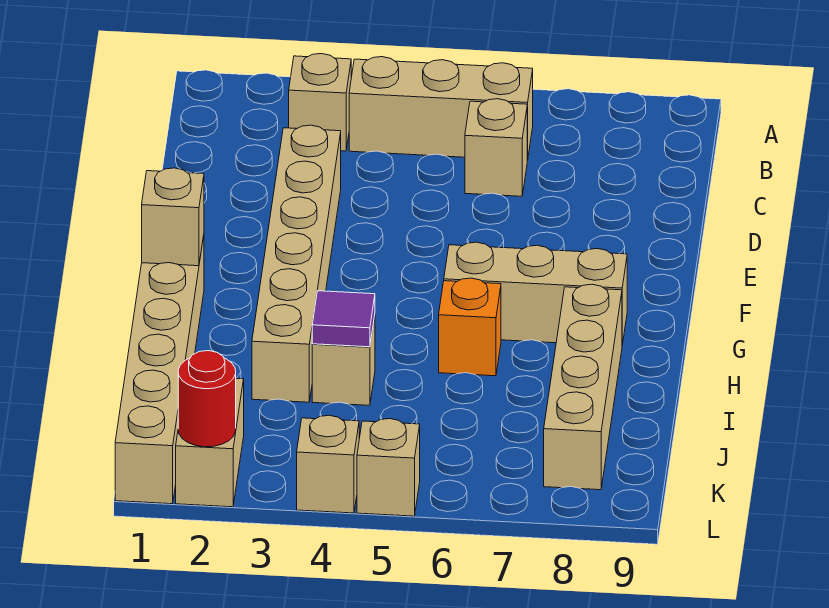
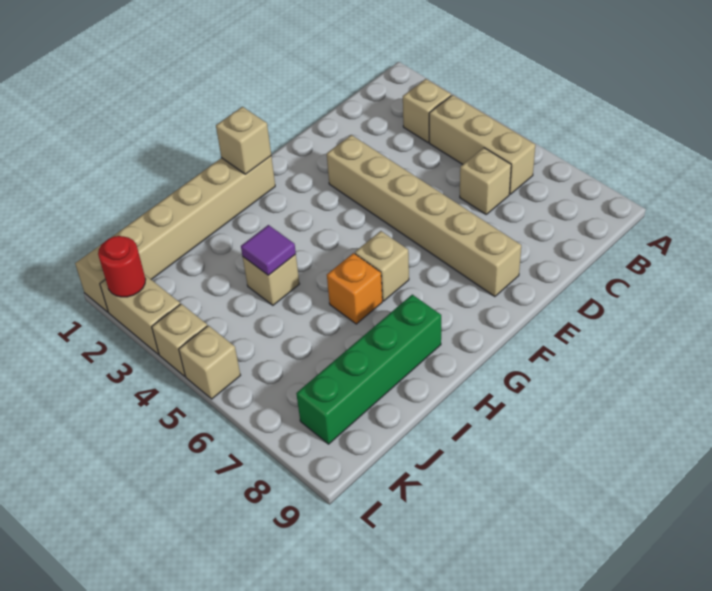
tan 1x6 brick [252,125,341,402] -> tan 1x6 brick turned to [327,135,521,297]
tan 1x3 brick [444,242,627,345] -> tan 1x1 brick [355,231,409,301]
tan 1x4 brick [544,284,622,490] -> green 1x4 brick [296,295,441,444]
tan 1x2 brick [176,378,244,507] -> tan 1x2 brick turned to [100,274,180,354]

